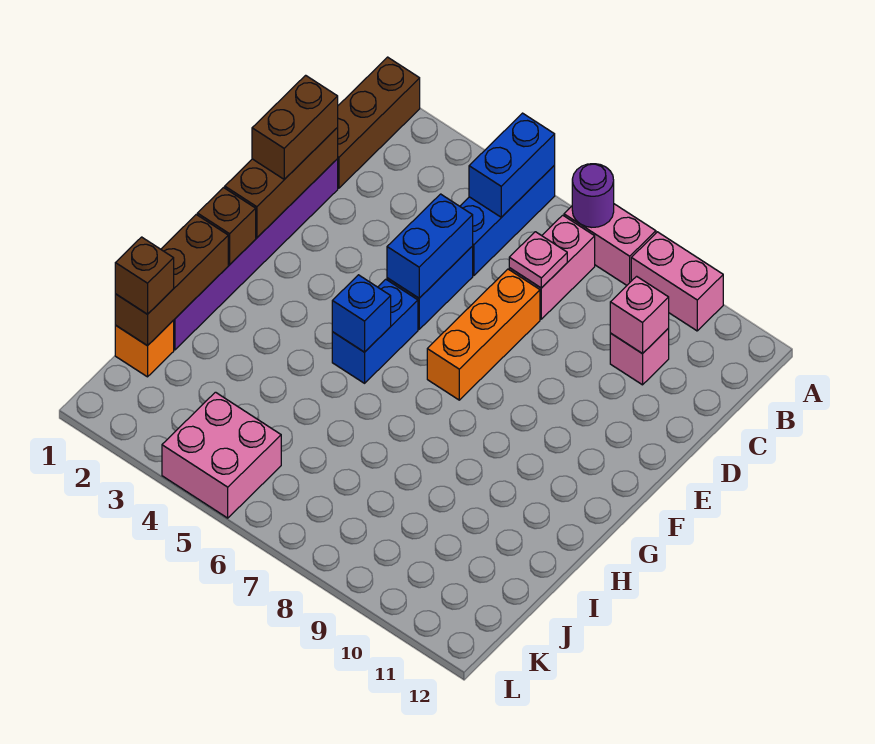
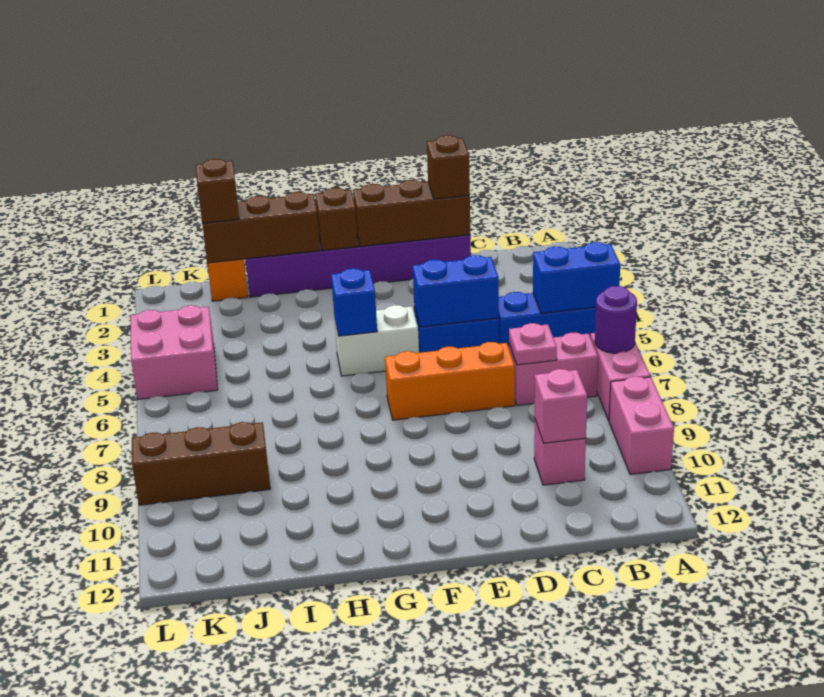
brown 1x3 brick [337,57,420,188] -> brown 1x3 brick moved to [132,422,271,505]
brown 1x2 brick [252,75,338,179] -> brown 1x1 brick [427,135,470,199]
blue 1x2 brick [332,279,418,383] -> white 1x2 brick [334,305,419,376]

